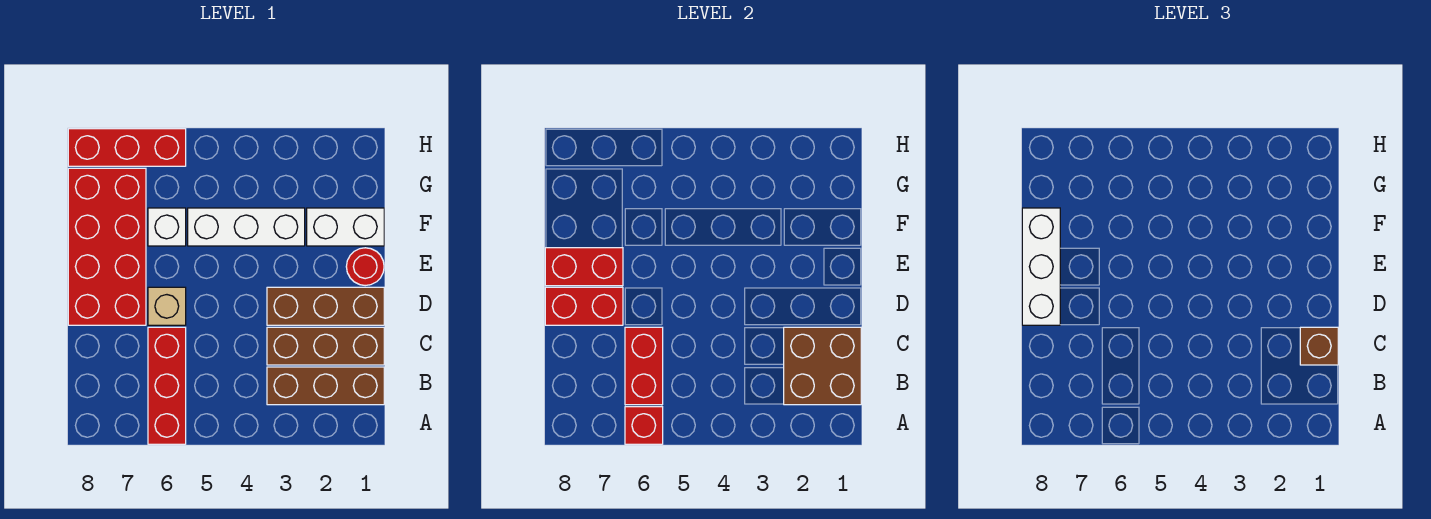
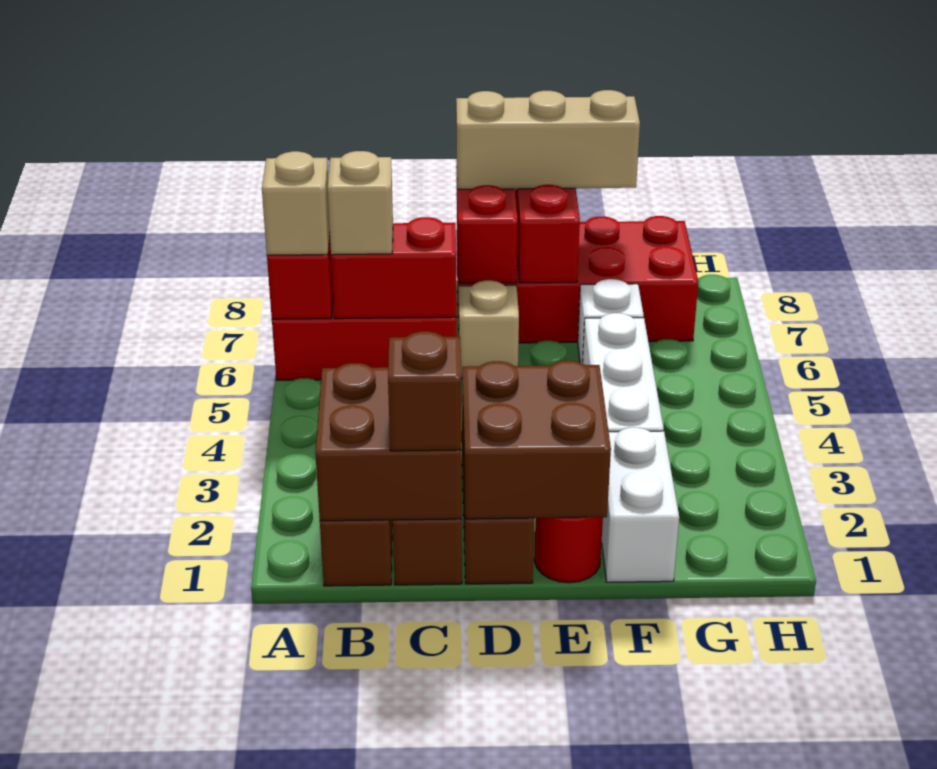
none -> tan 1x1 brick [262,151,330,255]
none -> tan 1x1 brick [328,151,393,255]
none -> brown 2x2 brick [463,360,611,519]
white 1x3 brick [1022,208,1060,325] -> tan 1x3 brick [456,90,640,189]
red 1x3 brick [68,129,186,166] -> none

